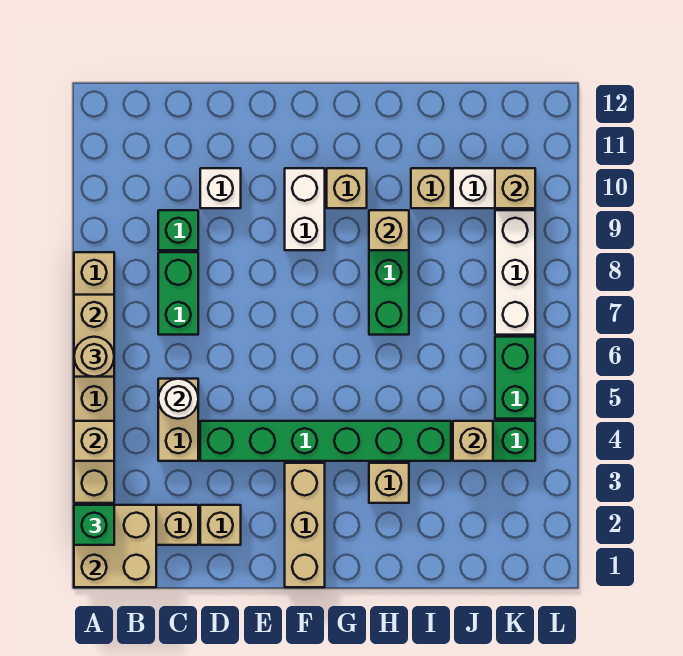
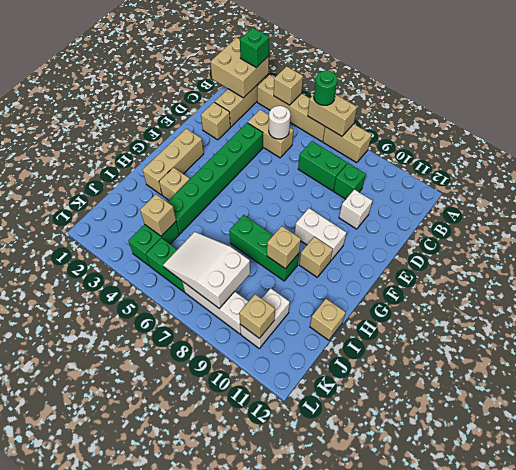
tan 1x1 round brick [74,337,114,377] -> green 1x1 round brick [314,70,338,105]
tan 1x3 brick [285,463,325,587] -> tan 1x3 brick turned to [143,129,204,195]
tan 1x1 brick [411,168,451,208] -> tan 1x1 brick moved to [310,299,346,340]
none -> white 2x3 slope [163,232,250,309]

